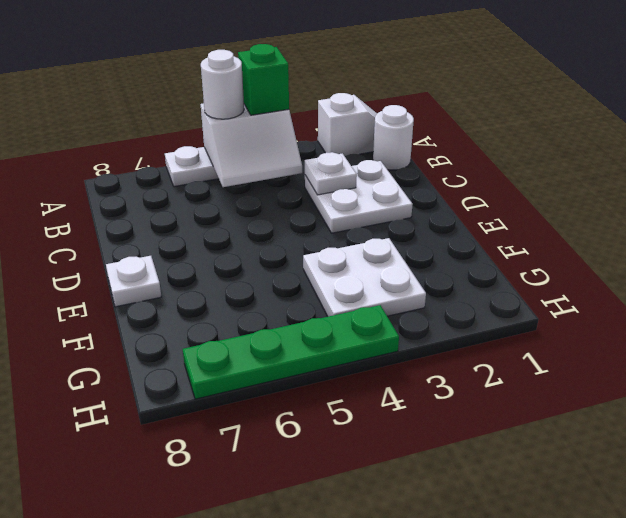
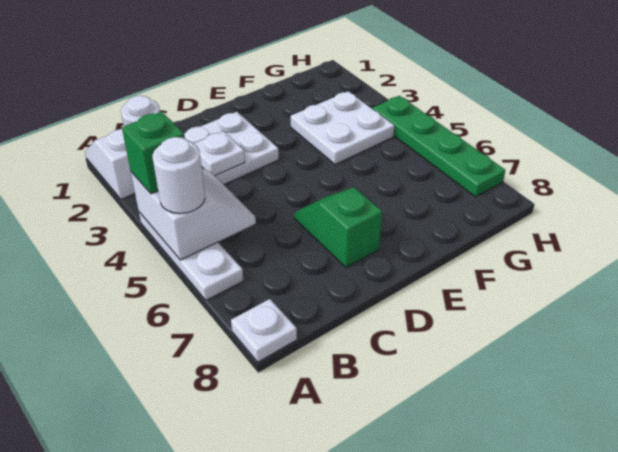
none -> green 1x2 slope [295,187,382,267]
white 1x1 plate [106,256,161,307] -> white 1x1 plate moved to [231,299,297,362]

